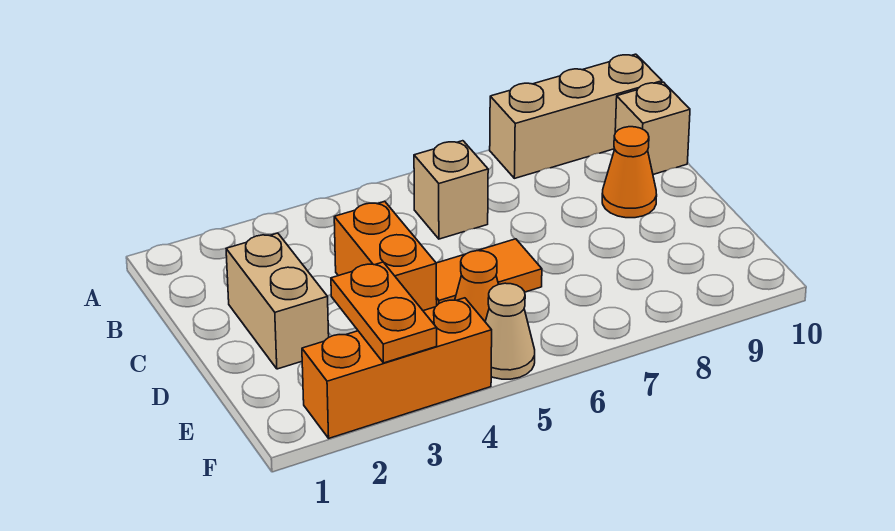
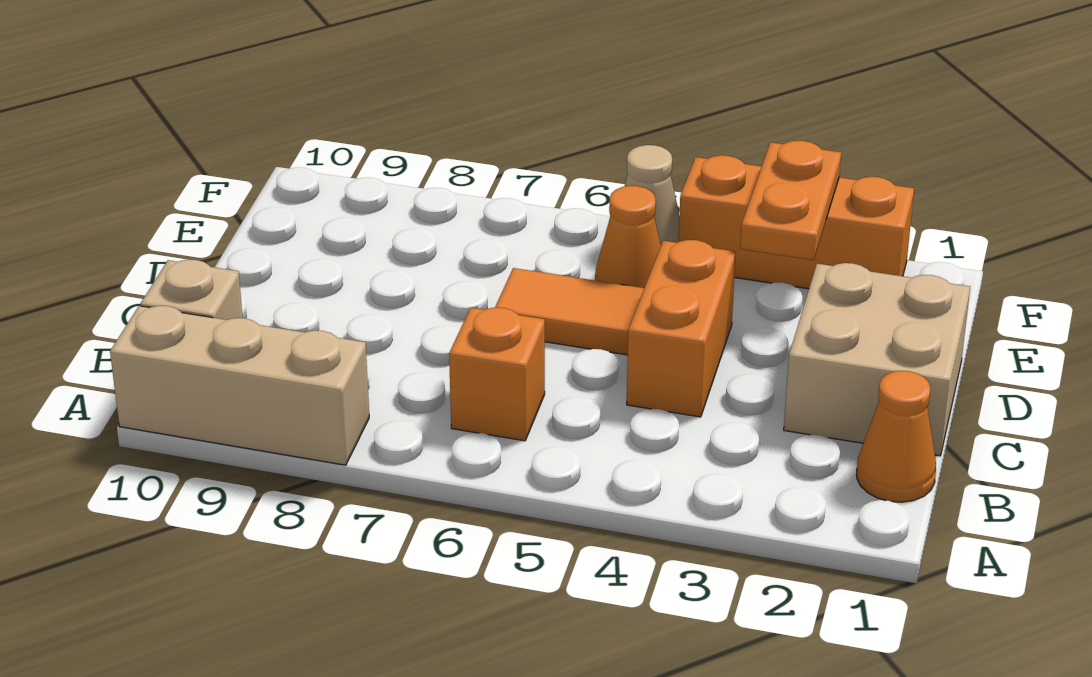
tan 1x1 brick [414,141,488,239] -> orange 1x1 brick [449,307,545,441]
tan 1x2 brick [226,233,329,369] -> tan 2x2 brick [784,263,970,456]
orange 1x1 cone [602,127,657,218] -> orange 1x1 cone moved to [857,371,936,502]

